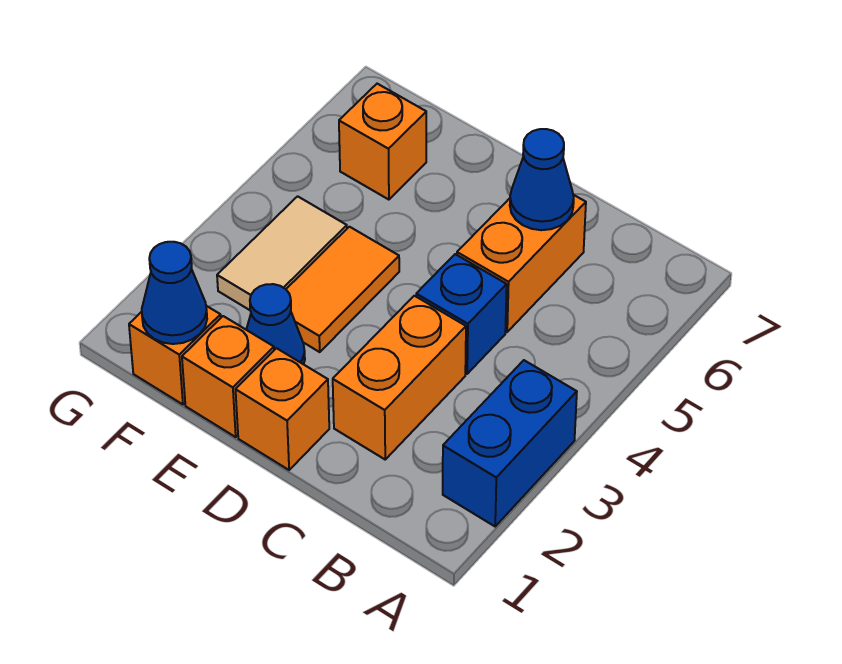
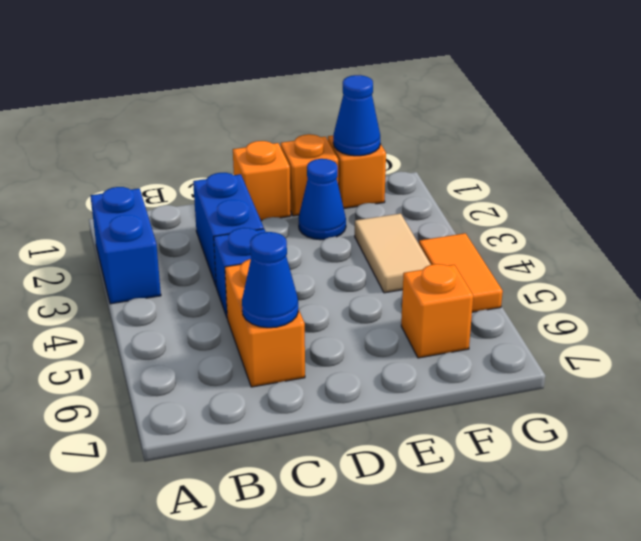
orange 1x2 brick [333,296,466,459] -> blue 1x2 brick [193,173,264,286]
orange 1x2 tile [286,227,399,352] -> orange 1x2 tile moved to [419,233,503,312]

